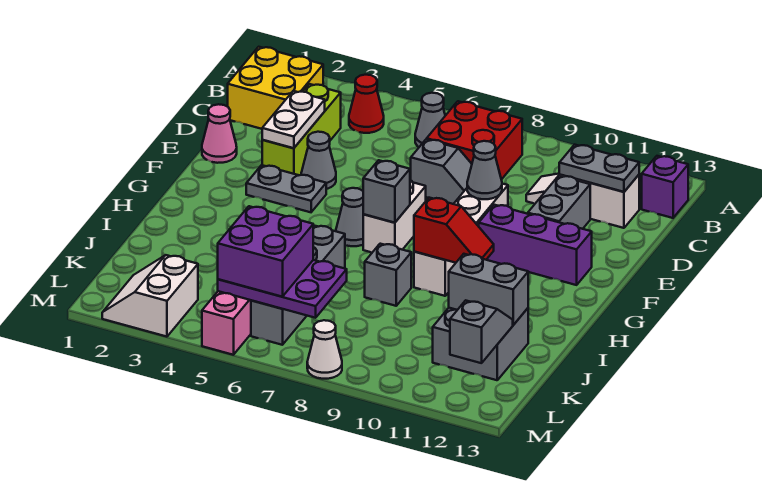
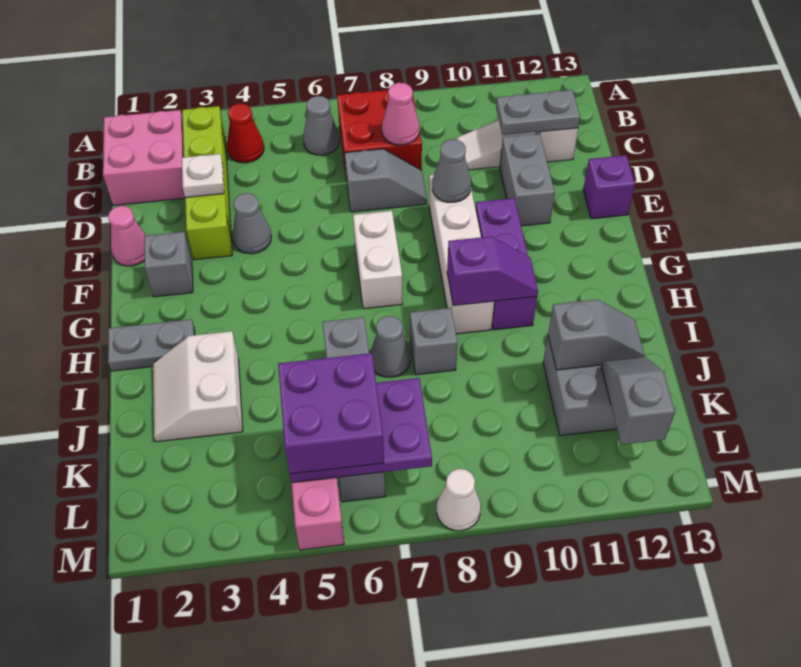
yellow 2x2 brick [228,47,323,129] -> pink 2x2 brick [103,110,185,206]
purple 1x1 brick [642,156,688,218] -> purple 1x1 brick moved to [583,155,635,219]
lime 1x3 brick [262,84,341,175] -> lime 1x4 brick [182,106,232,260]
none -> pink 1x1 cone [382,83,419,145]
white 1x2 plate [262,91,325,148] -> white 1x1 plate [182,154,224,198]
grey 1x2 plate [246,165,326,212] -> grey 1x2 plate moved to [108,319,195,371]
purple 1x3 brick [479,205,592,285] -> purple 1x3 brick turned to [476,198,537,330]
grey 1x1 cone [336,188,364,246] -> grey 1x1 cone moved to [370,316,411,377]
grey 1x1 brick [363,160,410,223] -> grey 1x1 brick moved to [144,232,193,297]
red 1x2 slope [414,198,494,263] -> purple 1x2 slope [447,237,538,305]
grey 1x2 brick [449,254,528,325] -> grey 1x2 slope [548,299,644,370]
white 2x2 slope [102,255,198,337] -> white 2x2 slope moved to [153,331,243,442]

